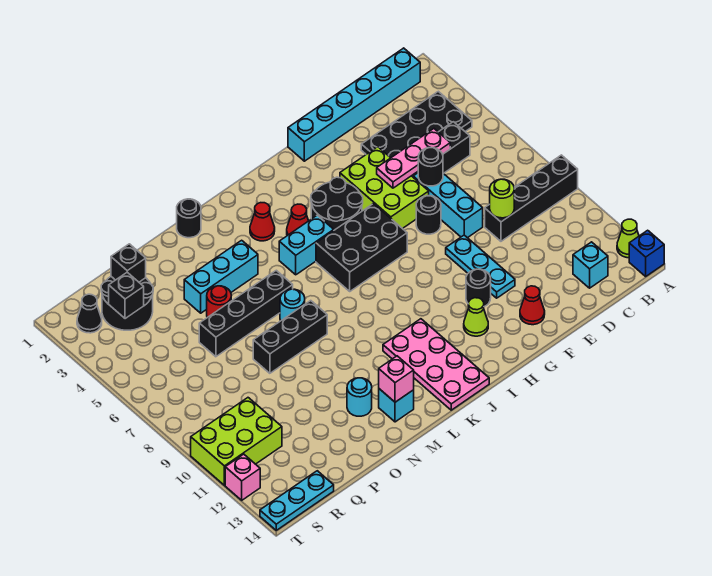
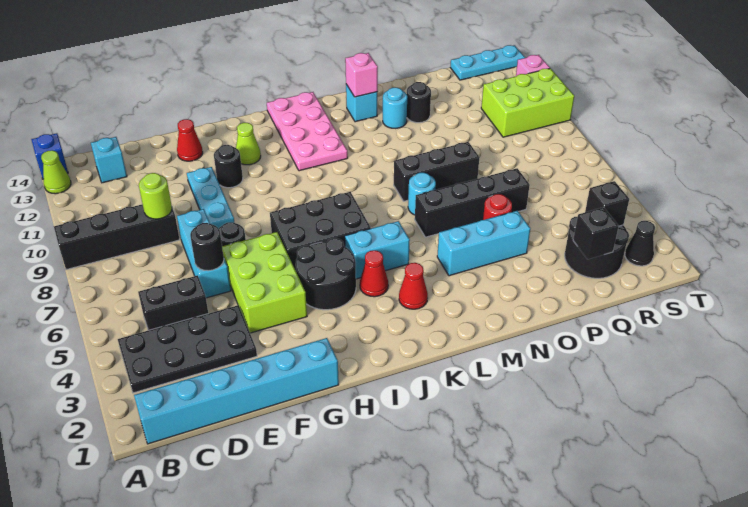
pink 1x3 plate [377,129,450,188] -> none
black 1x1 round brick [177,199,201,238] -> black 1x1 round brick moved to [407,82,431,123]

